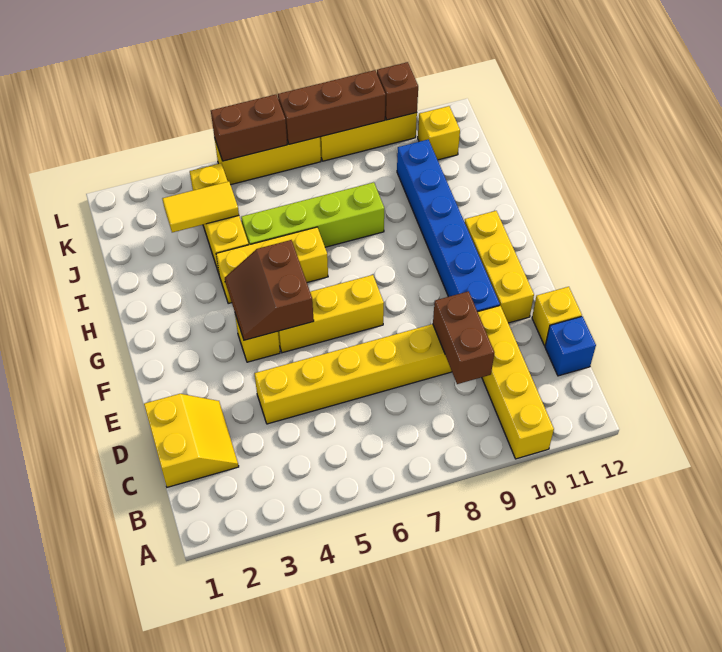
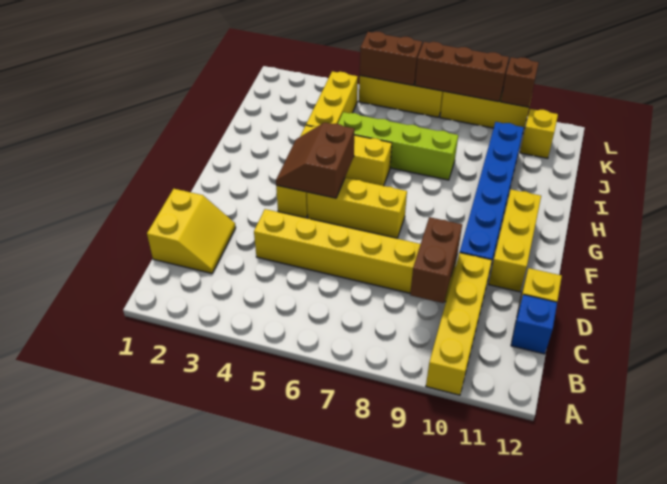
yellow 1x2 tile [162,182,239,232] -> none

